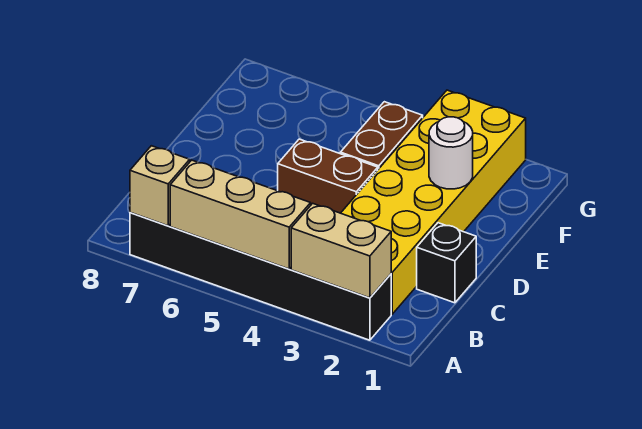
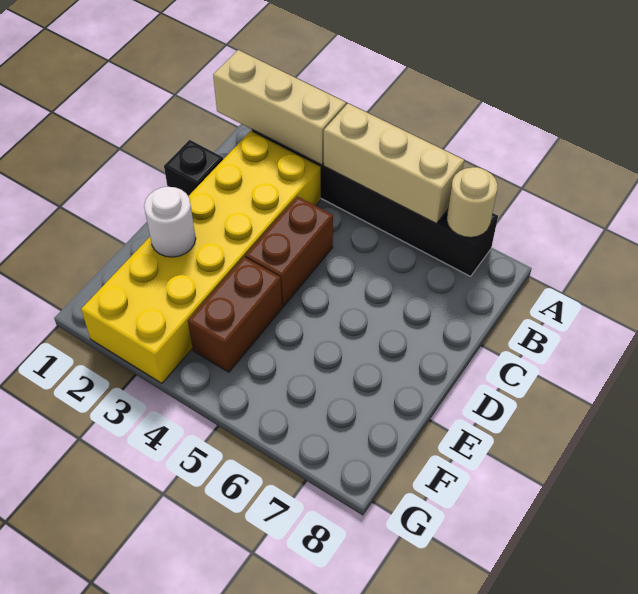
tan 1x2 brick [291,203,391,298] -> tan 1x3 brick [213,50,346,165]
tan 1x1 brick [130,146,190,226] -> tan 1x1 round brick [447,167,498,237]
brown 1x2 brick [278,139,378,213] -> brown 1x2 brick turned to [245,196,333,307]

